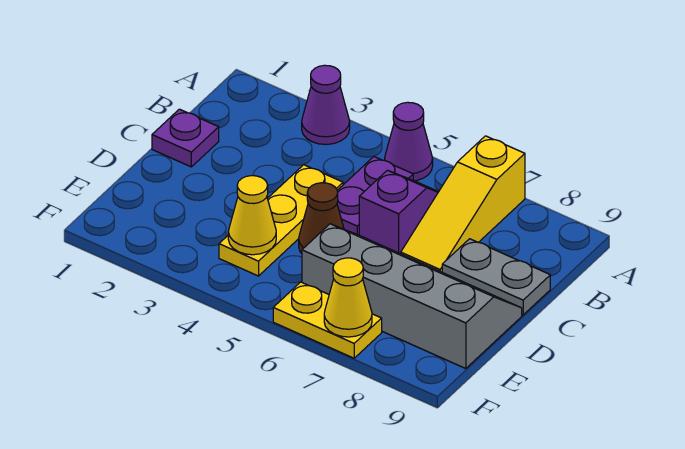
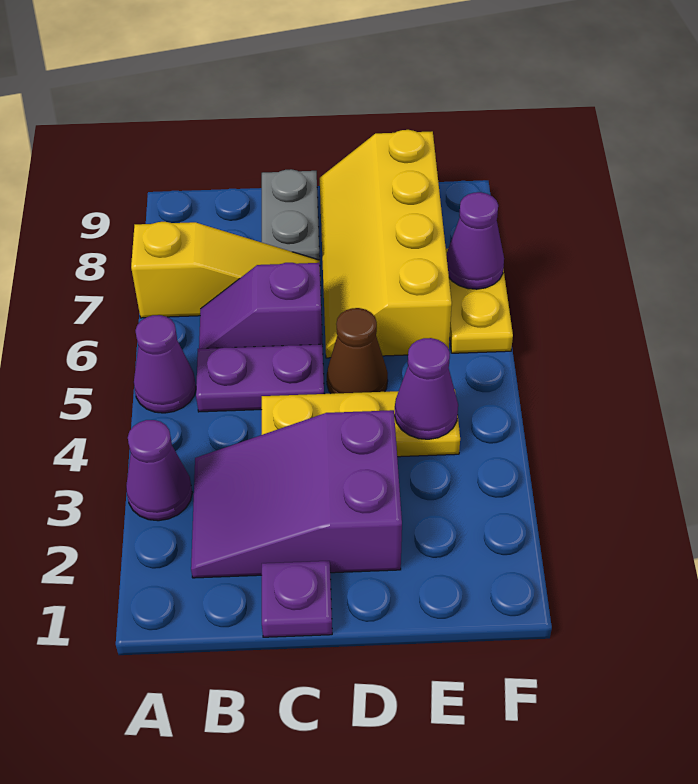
none -> purple 2x3 slope [191,410,402,578]
grey 2x4 slope [302,224,522,369] -> yellow 2x4 slope [320,130,452,358]
yellow 1x1 cone [228,176,276,255] -> purple 1x1 cone [395,338,458,439]
yellow 1x1 cone [324,258,372,337] -> purple 1x1 cone [446,192,504,289]

